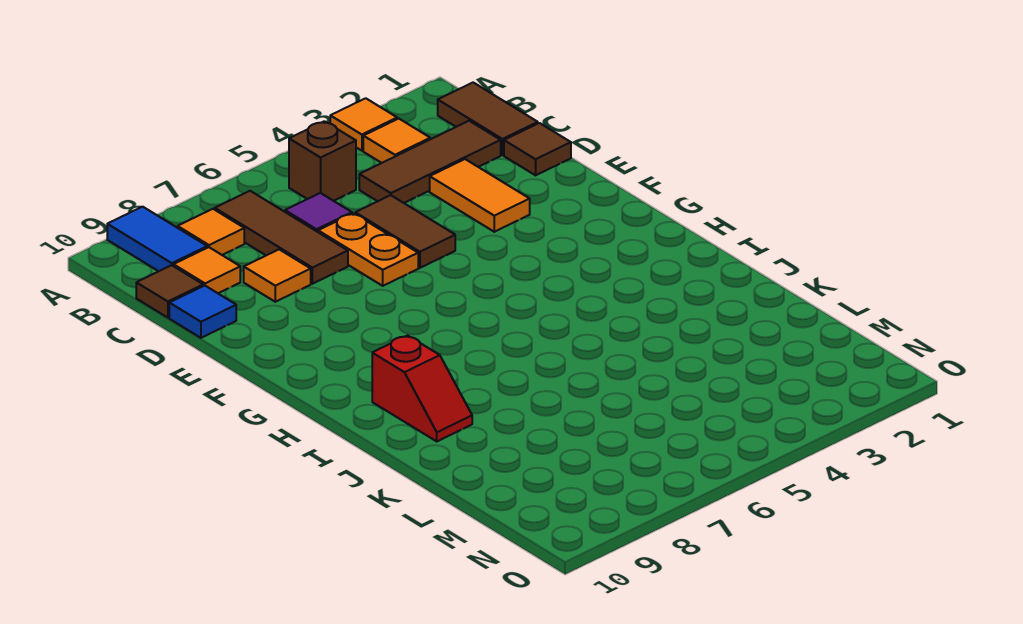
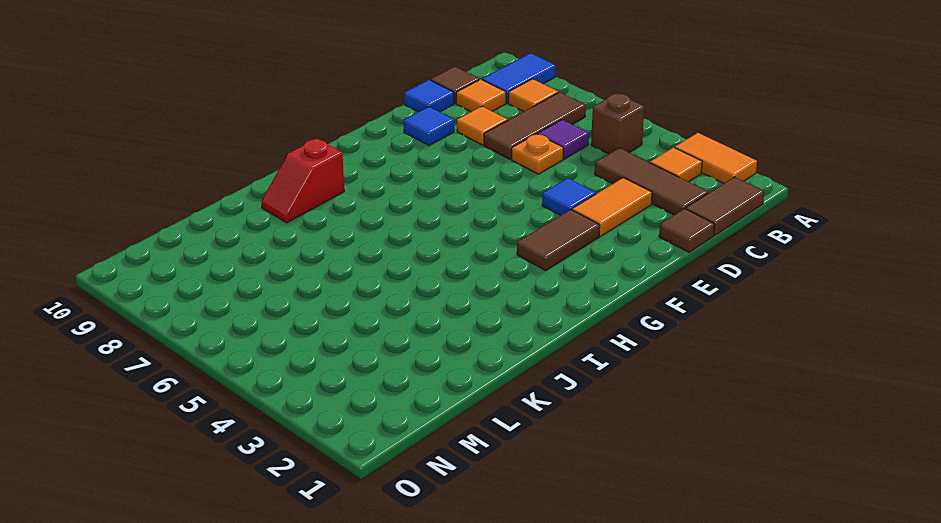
orange 1x1 tile [330,98,397,151] -> orange 1x2 tile [675,133,757,184]
brown 1x2 tile [355,195,455,268] -> brown 1x2 tile moved to [517,210,600,270]
orange 1x2 plate [318,213,418,286] -> orange 1x1 plate [512,134,564,174]
none -> blue 1x1 tile [542,178,596,216]
none -> blue 1x1 tile [404,107,454,146]

